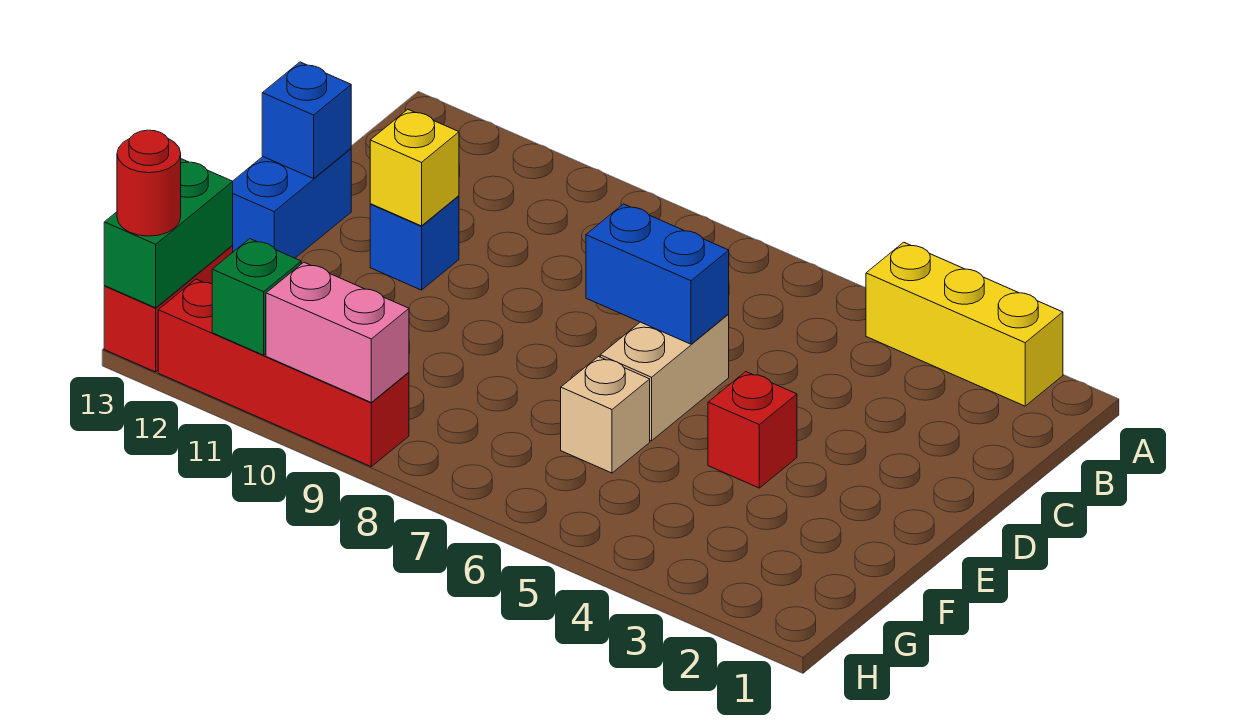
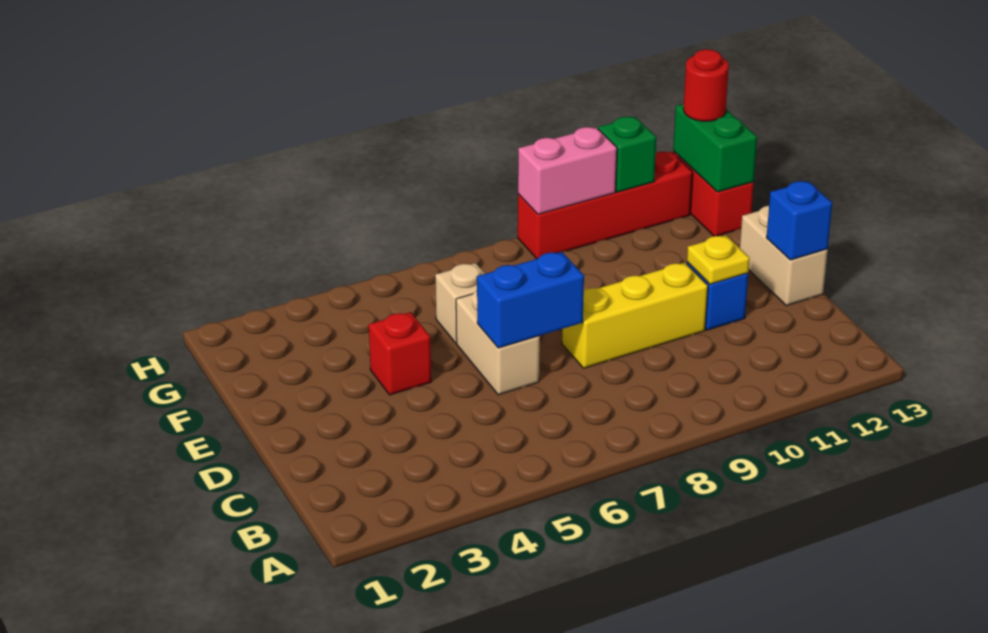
yellow 1x3 brick [866,242,1063,406] -> yellow 1x3 brick moved to [562,263,708,368]
yellow 1x1 brick [370,109,459,226] -> yellow 1x1 plate [687,235,750,284]
blue 1x2 brick [233,149,351,258] -> tan 1x2 brick [740,206,828,306]

